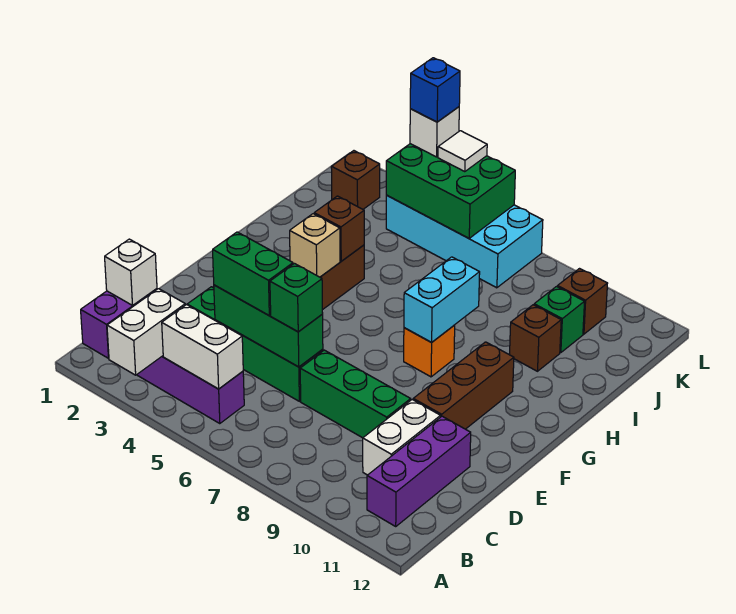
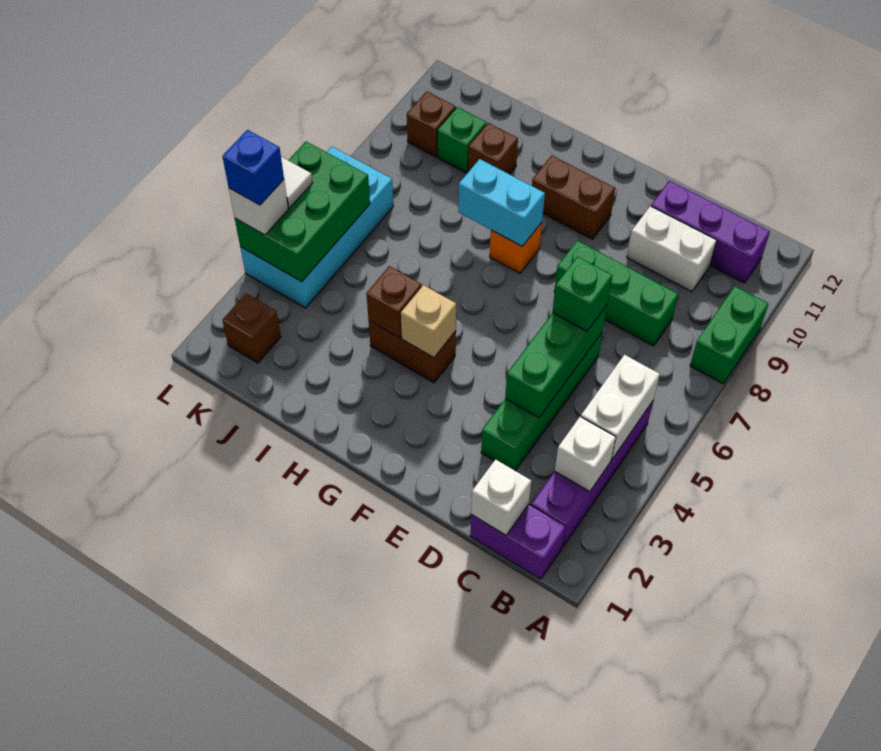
white 1x2 brick [107,289,185,375] -> white 1x1 brick [555,417,616,492]
green 1x2 brick [213,232,293,315] -> green 1x2 brick moved to [690,286,768,384]
green 1x3 brick [300,350,411,438] -> green 1x3 brick turned to [554,241,678,346]
brown 1x3 brick [413,342,514,429] -> brown 1x2 brick [532,156,615,239]

